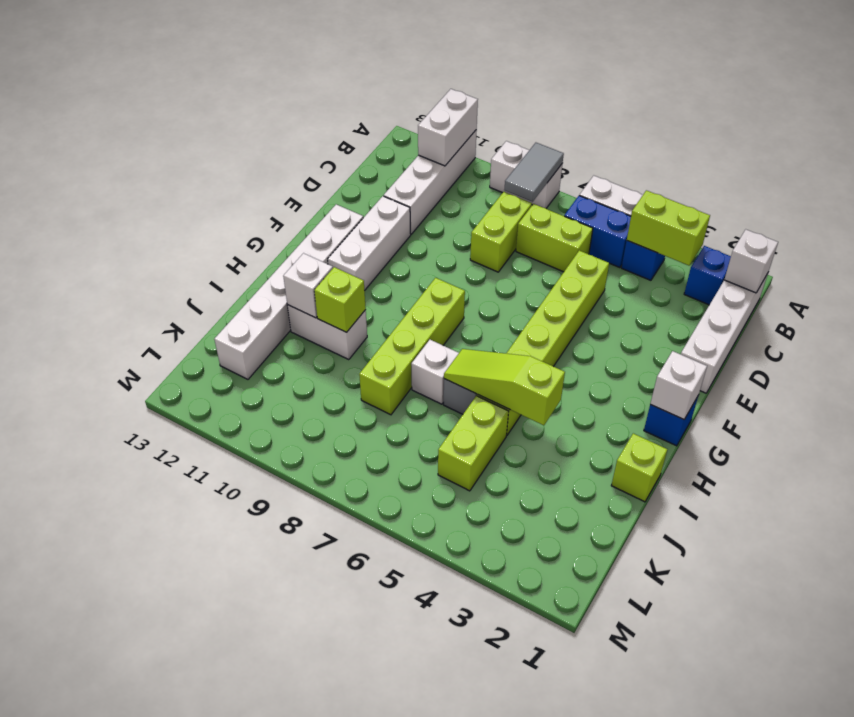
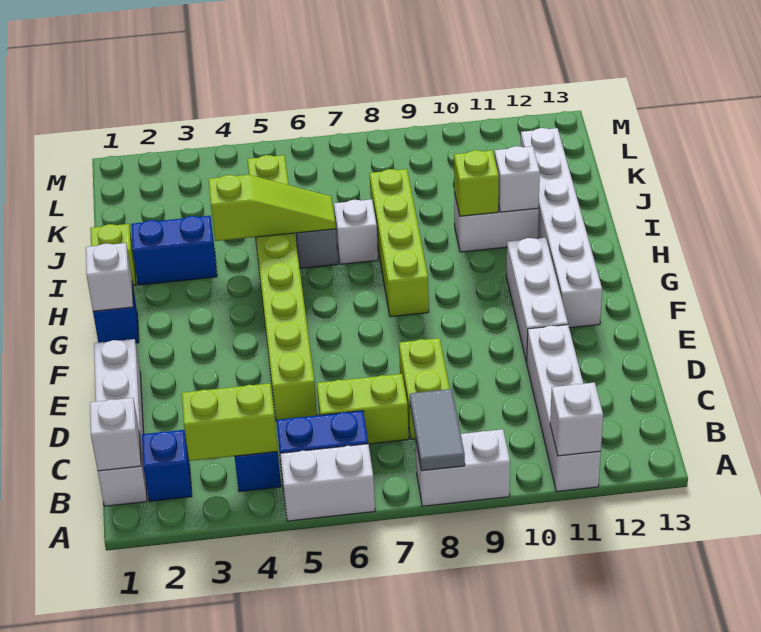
white 1x2 brick [418,89,478,166] -> white 1x1 brick [550,383,603,456]
none -> blue 1x2 brick [131,216,217,285]

